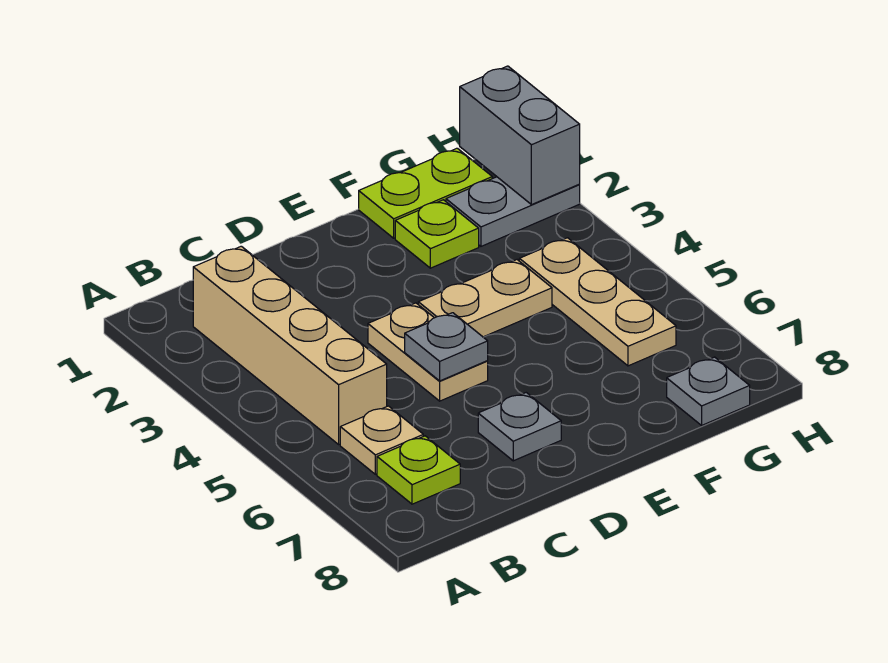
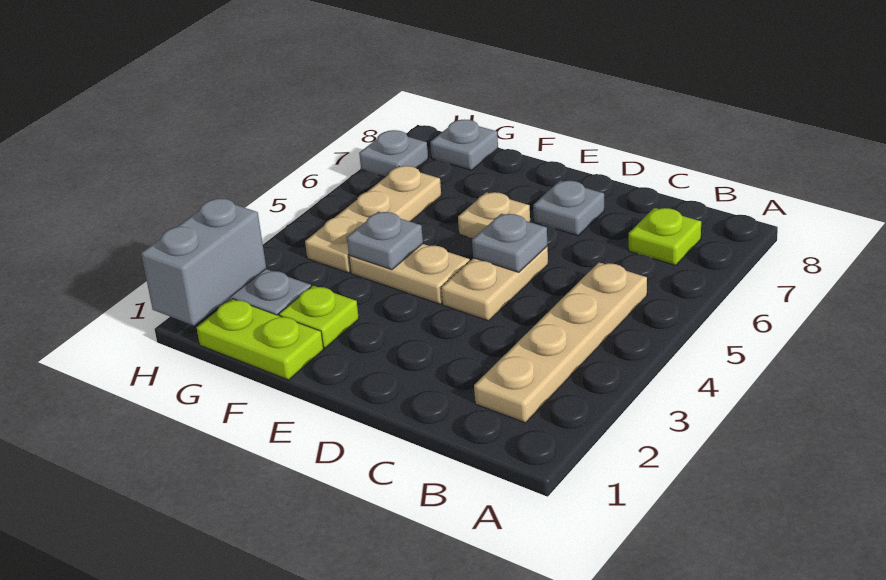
tan 1x4 brick [193,246,387,444] -> tan 1x4 plate [474,262,647,423]
tan 1x1 plate [340,406,423,474] -> tan 1x1 plate moved to [458,192,530,238]
none -> grey 1x1 plate [347,212,423,270]
none -> grey 1x1 plate [359,130,428,177]

